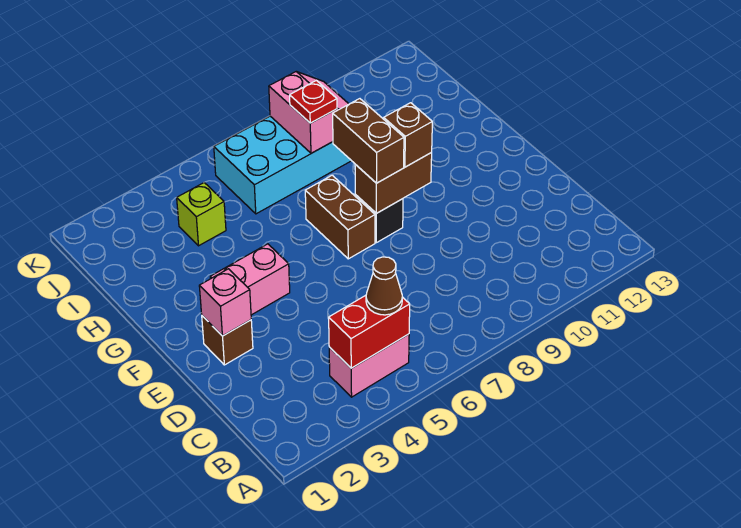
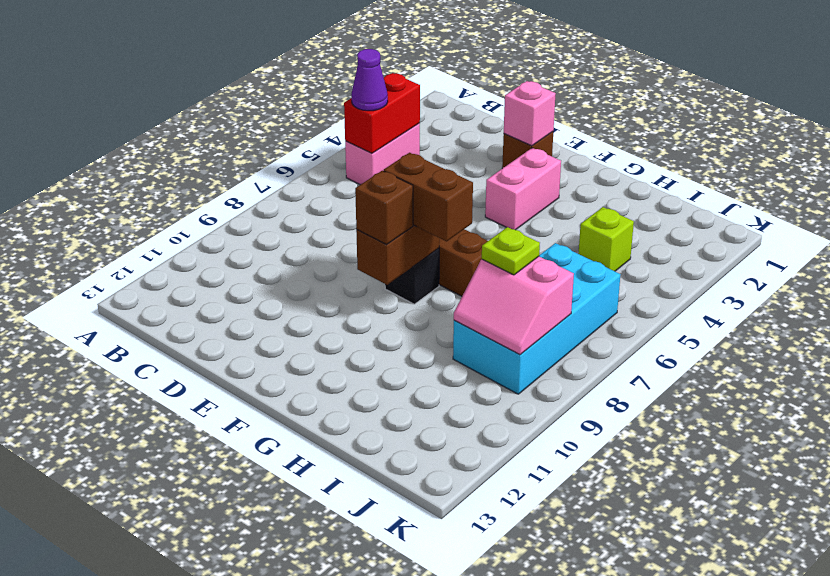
brown 1x1 cone [366,257,402,315] -> purple 1x1 cone [351,49,388,111]
red 1x1 plate [290,81,337,123] -> lime 1x1 plate [482,227,540,275]

